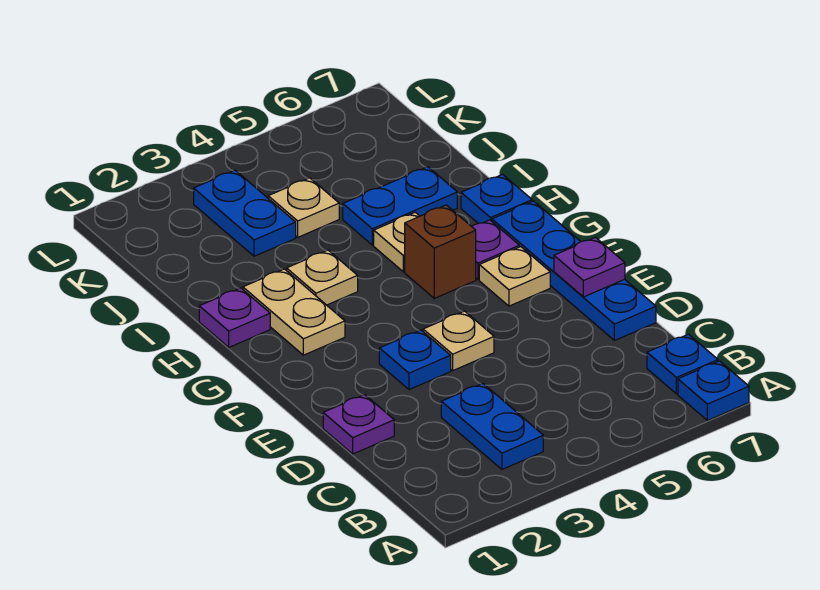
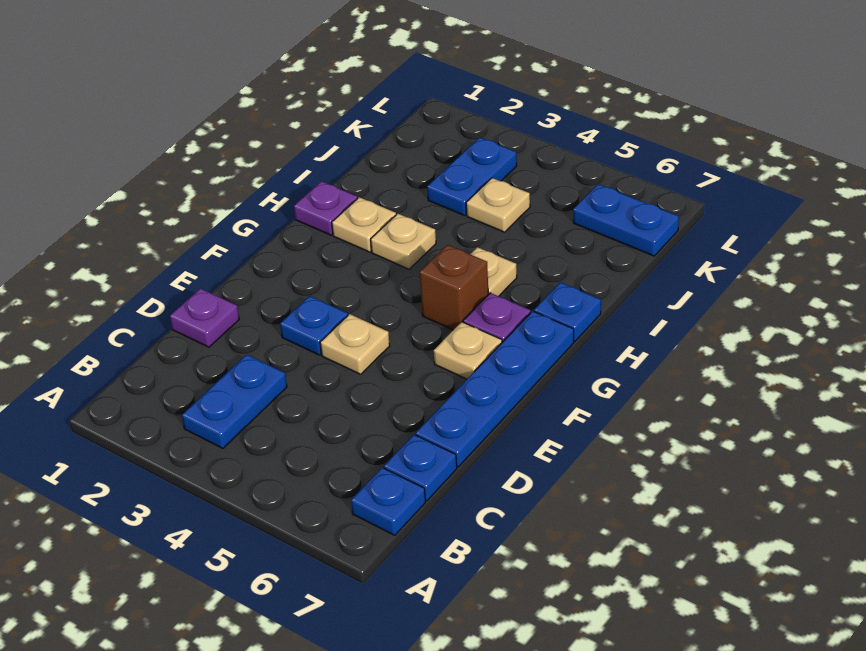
blue 1x1 plate [678,361,749,420] -> blue 1x1 plate moved to [384,435,457,501]
purple 1x1 plate [554,237,625,297] -> none
tan 1x2 plate [243,269,345,355] -> tan 1x1 plate [332,197,396,252]
blue 1x2 plate [343,167,457,245] -> blue 1x2 plate moved to [573,184,679,256]

